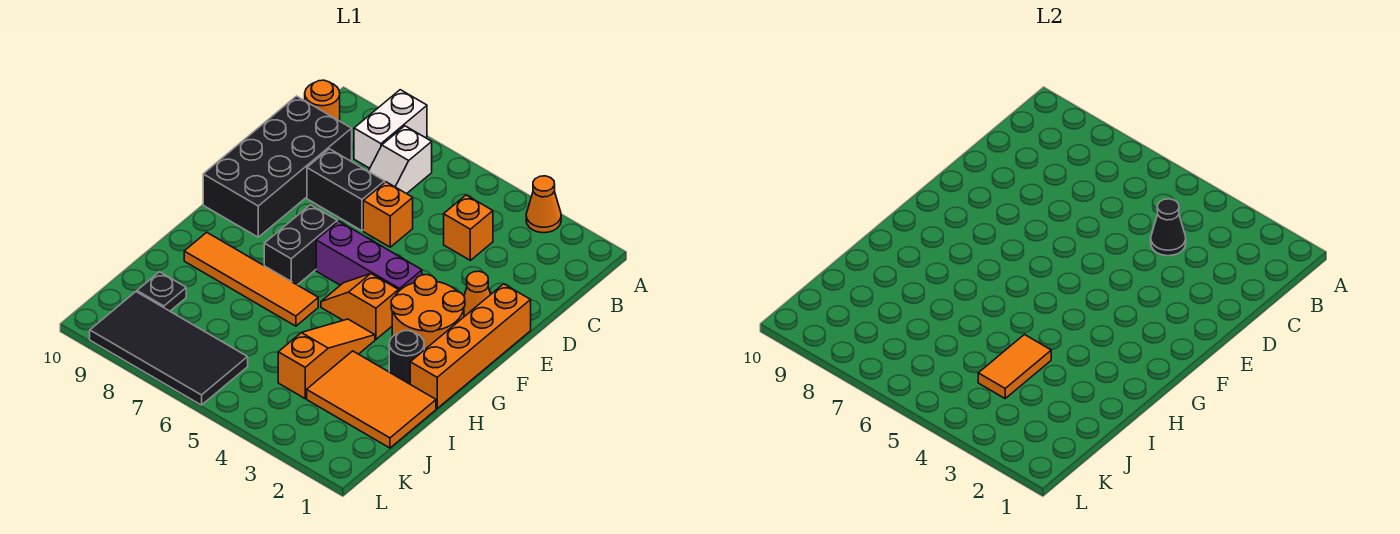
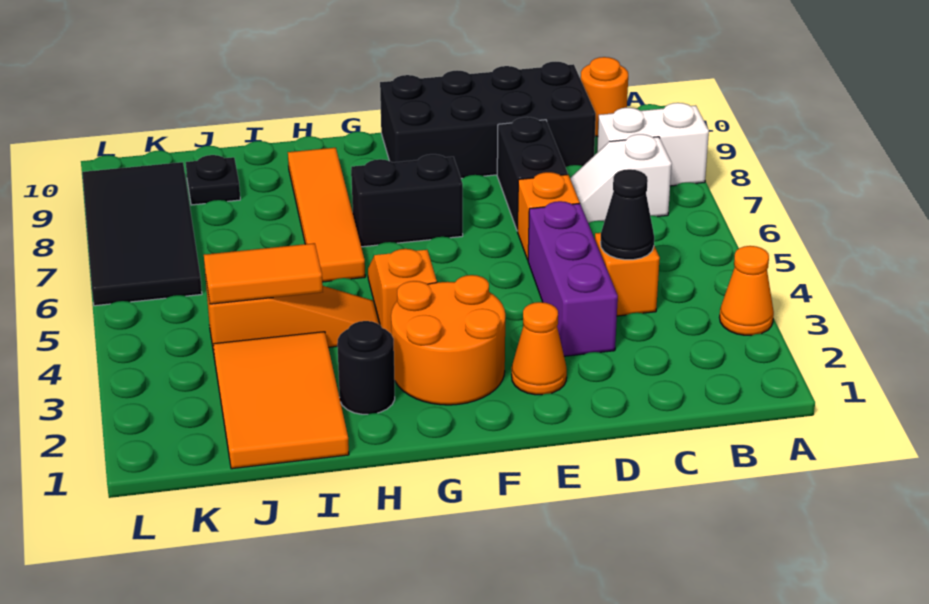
orange 1x4 brick [410,284,531,408] -> none
purple 1x3 brick [316,221,422,291] -> purple 1x3 brick moved to [528,201,618,356]

